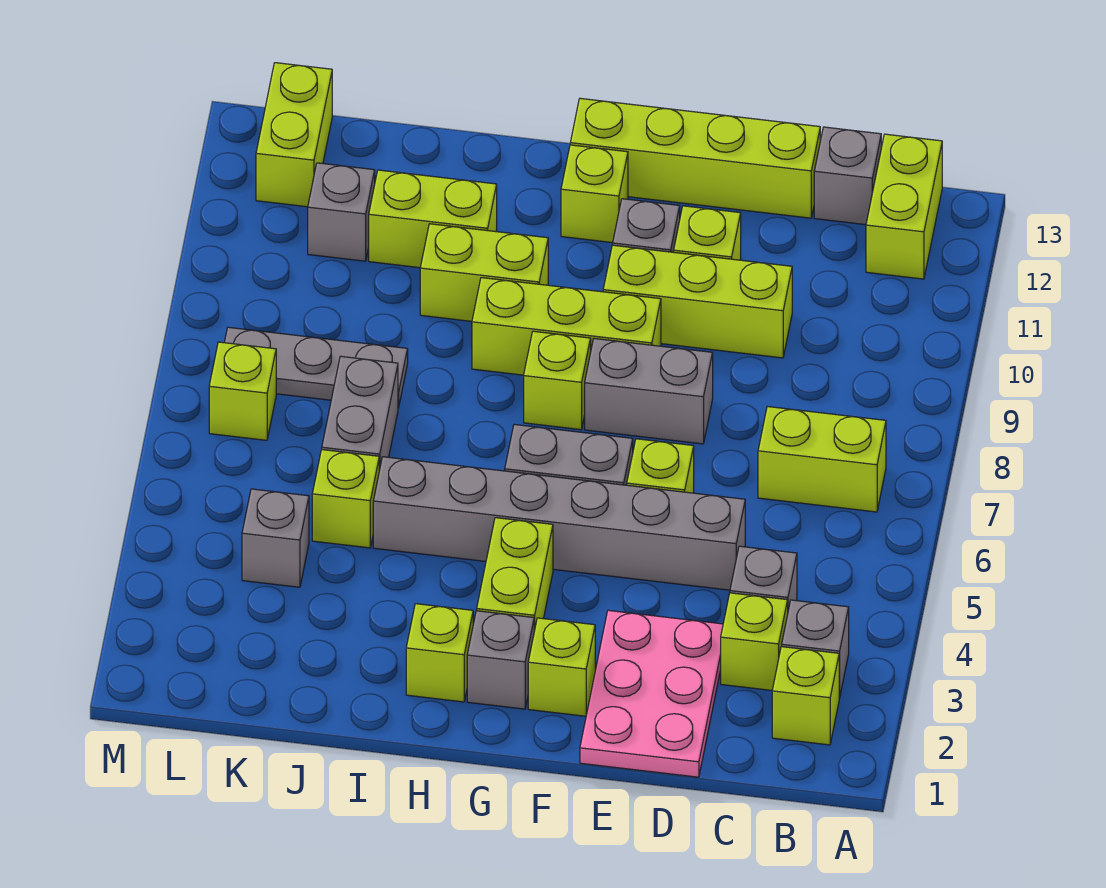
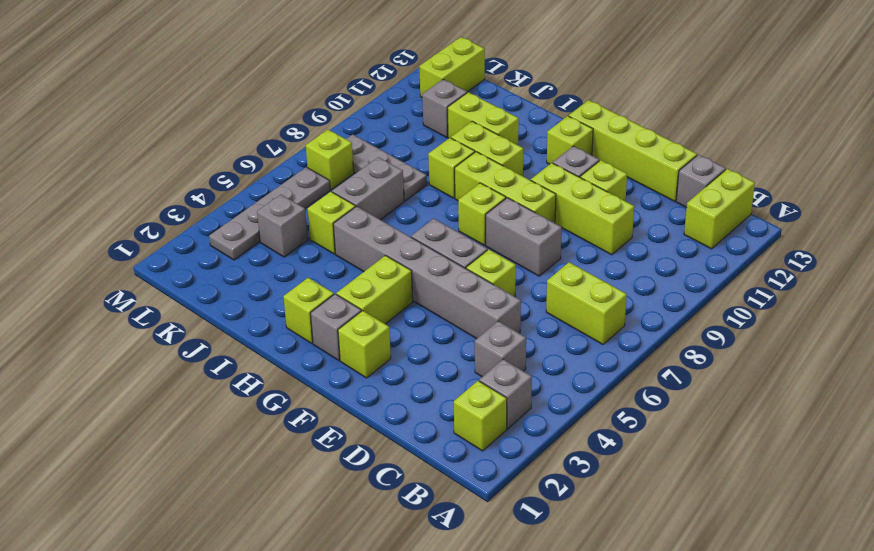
lime 1x1 brick [721,593,788,690] -> lime 1x1 brick moved to [428,138,475,198]
pink 2x3 plate [580,610,723,777] -> none
none -> grey 1x4 plate [209,167,330,260]

